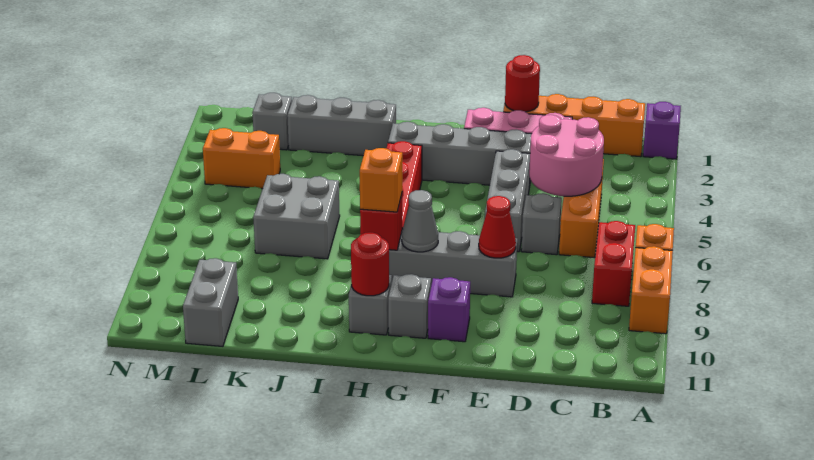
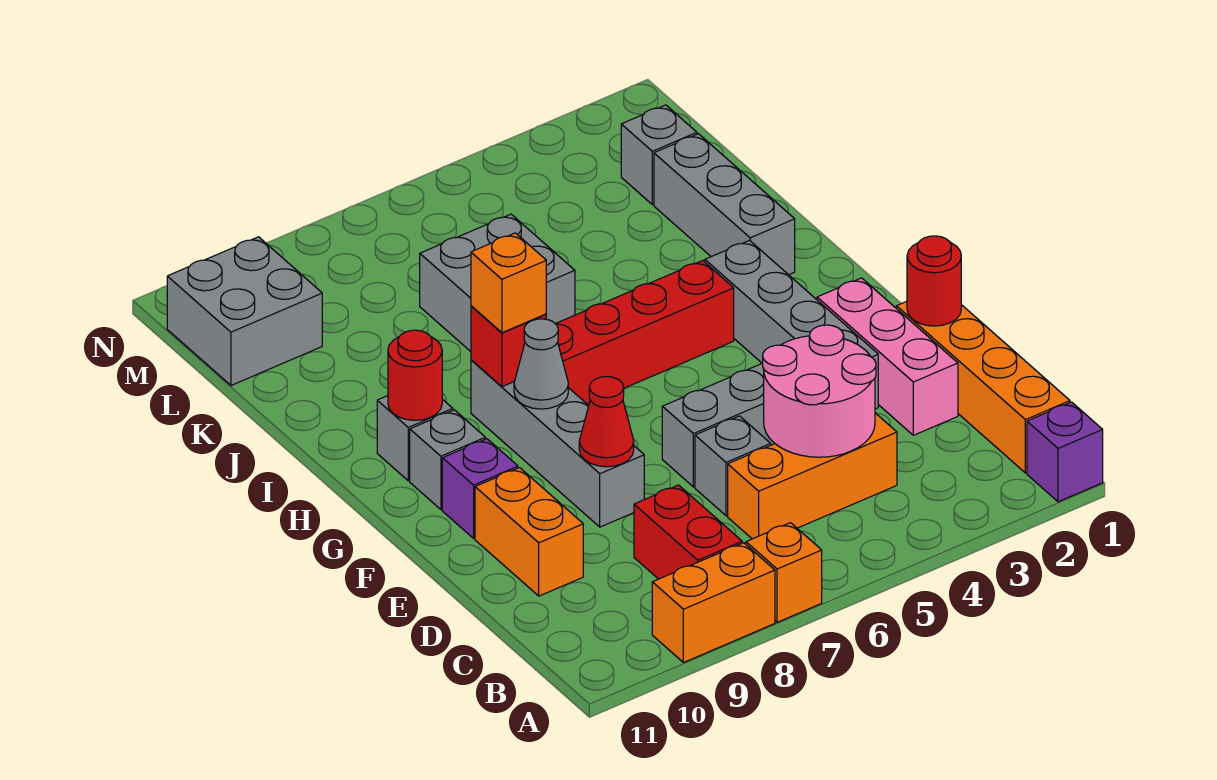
red 1x2 brick [592,221,635,306] -> red 1x2 brick turned to [634,485,742,579]
orange 1x2 brick [203,128,280,189] -> orange 1x2 brick moved to [475,468,583,596]
grey 1x2 brick [183,258,238,346] -> grey 2x2 brick [167,237,322,385]

